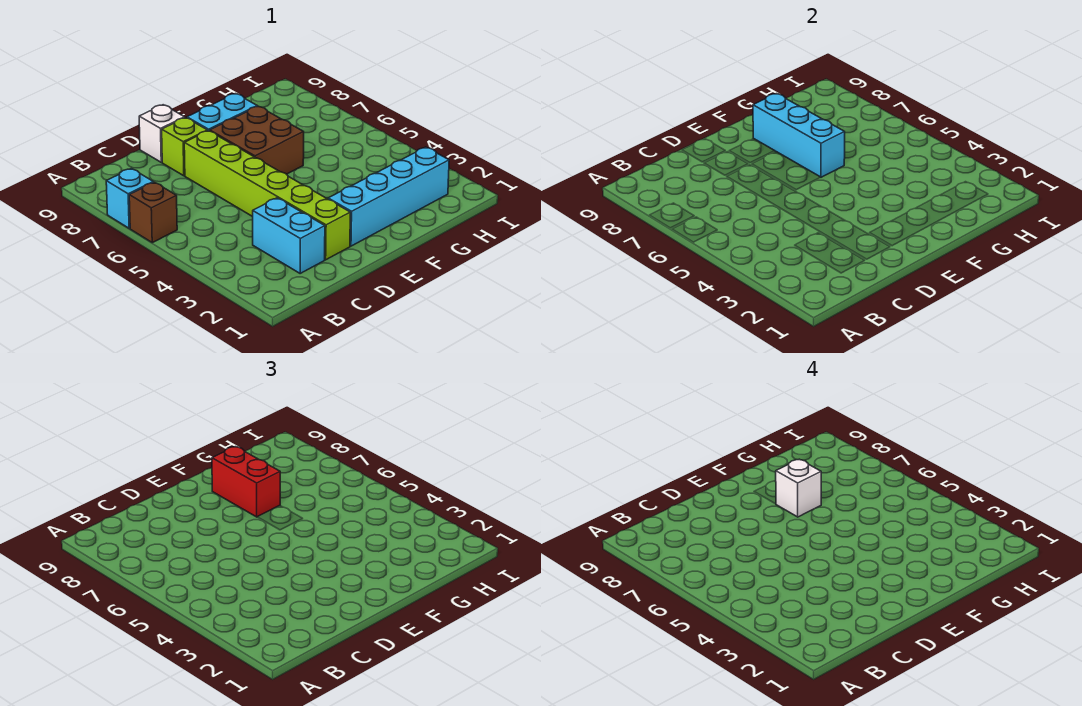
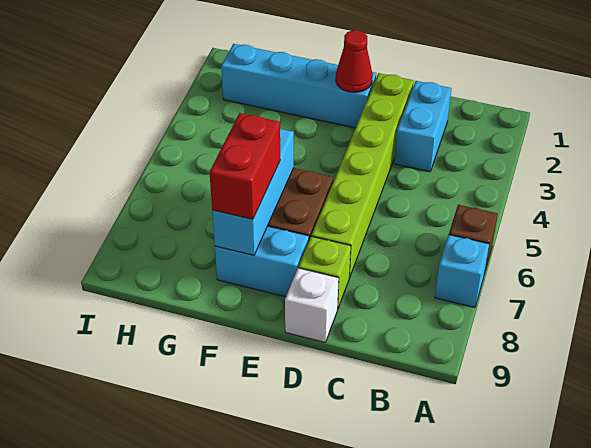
none -> red 1x1 cone [336,30,373,92]
white 1x1 brick [776,459,821,517] -> none

